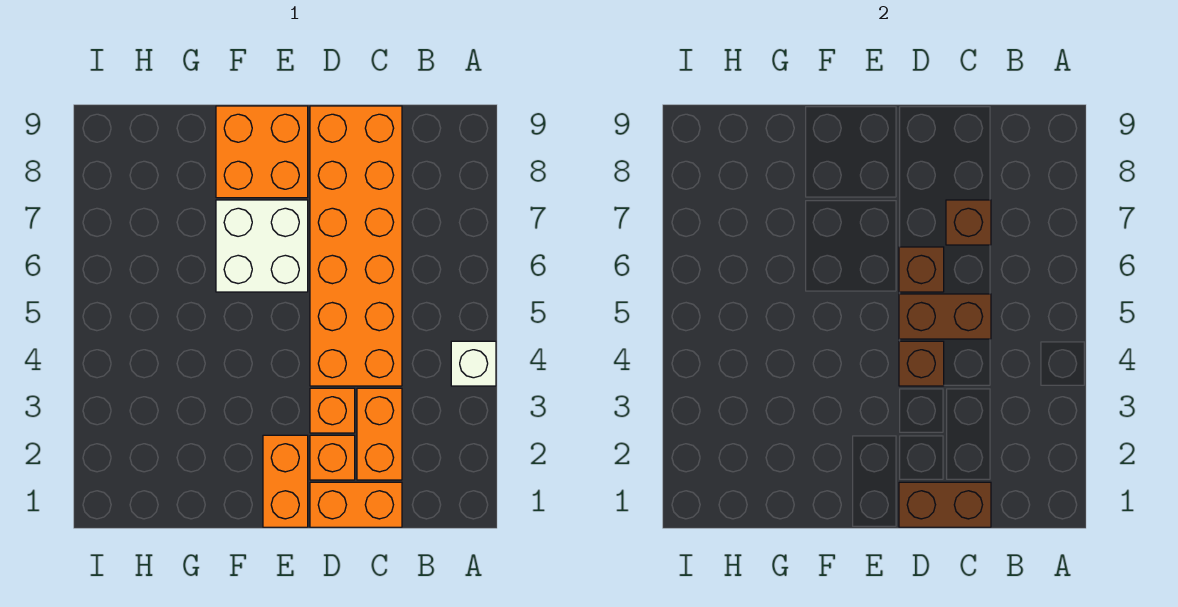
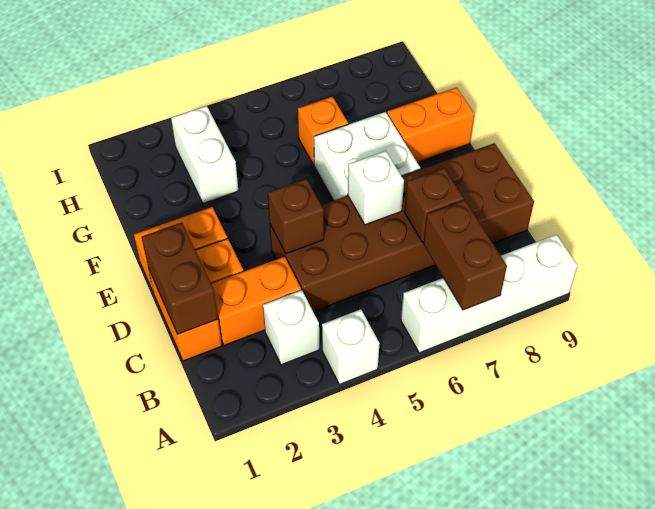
none -> white 1x4 brick [401,235,578,353]
none -> white 1x1 brick [263,290,319,365]
orange 2x6 brick [310,106,402,386] -> brown 2x6 brick [270,143,534,312]
brown 1x2 brick [899,294,991,339] -> brown 1x2 brick moved to [423,200,507,310]
orange 1x1 brick [310,388,355,433] -> orange 1x1 brick moved to [298,97,348,165]
brown 1x1 brick [899,247,944,292] -> white 1x1 brick [348,151,404,225]
orange 2x2 brick [216,106,308,198] -> orange 1x2 brick [387,87,474,163]
none -> white 1x2 brick [171,106,238,204]

